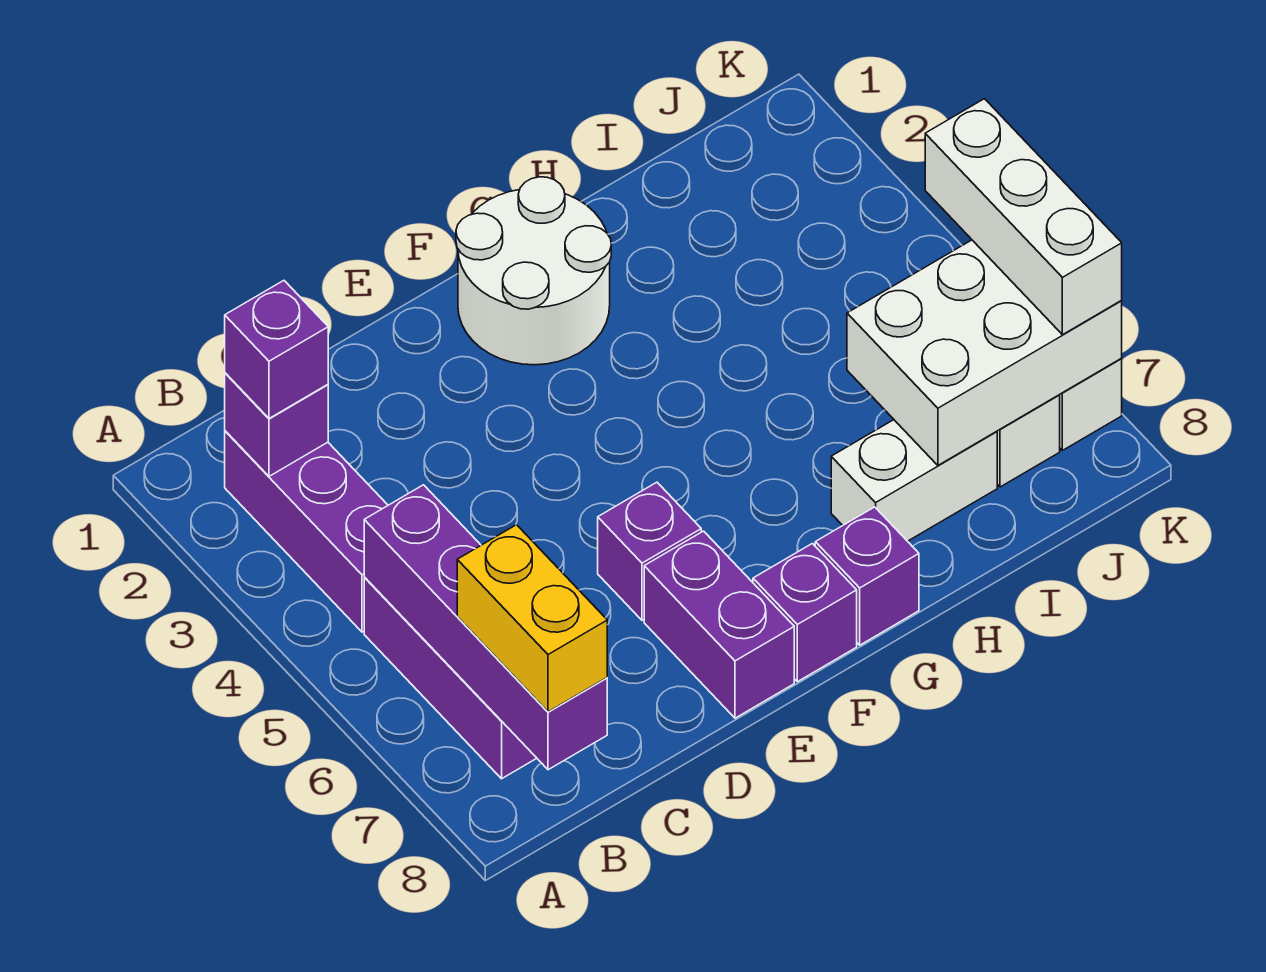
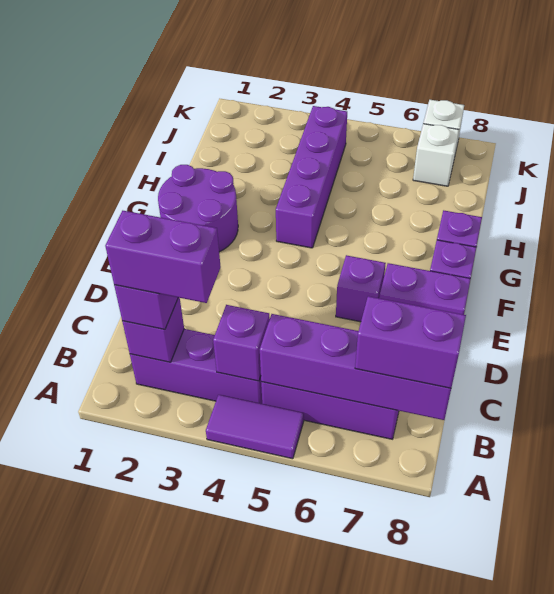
none -> purple 1x2 tile [206,395,304,459]
none -> purple 1x2 brick [105,211,221,303]
none -> purple 1x1 brick [213,305,270,381]
yellow 1x2 brick [457,525,607,712] -> purple 1x2 brick [355,296,466,388]
white 2x2 round brick [456,177,611,365] -> purple 2x2 round brick [158,165,238,252]
none -> purple 1x4 brick [276,106,347,248]
white 1x2 brick [831,420,997,541] -> none
white 2x3 brick [847,240,1122,465] -> none
white 1x3 brick [925,99,1122,335] -> none

